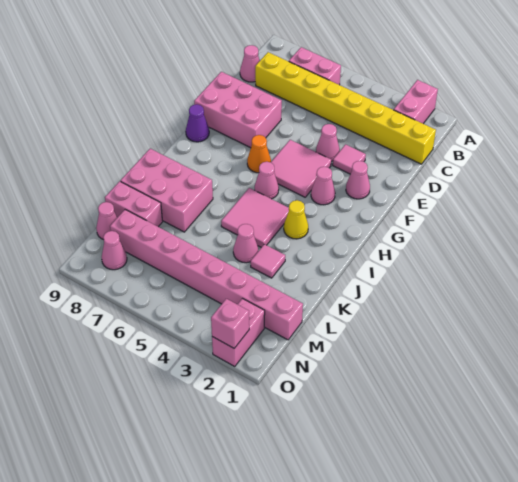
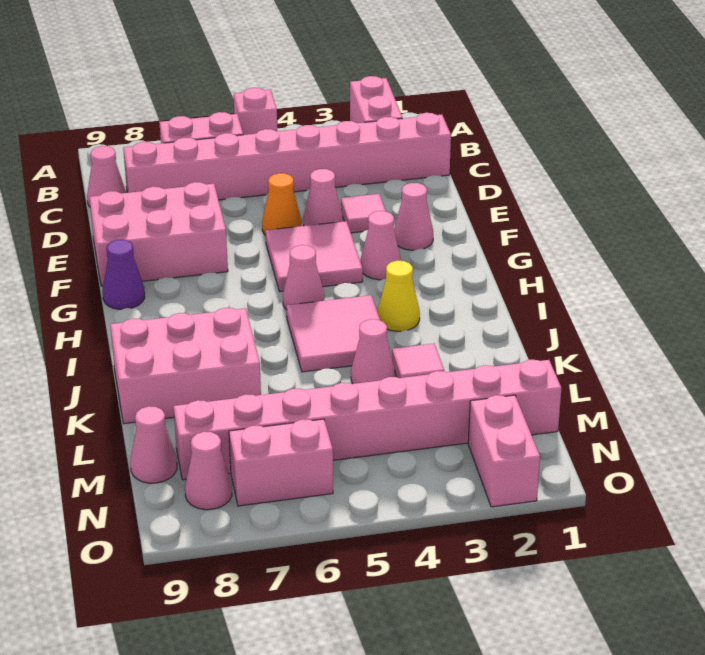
yellow 1x8 brick [255,52,436,164] -> pink 1x8 brick [123,113,451,200]
orange 1x1 cone [247,135,271,173] -> orange 1x1 cone moved to [262,173,302,235]
pink 1x2 brick [105,181,163,227] -> pink 1x2 brick moved to [229,419,333,506]
pink 1x1 brick [211,299,249,348] -> pink 1x1 brick moved to [234,88,277,135]

